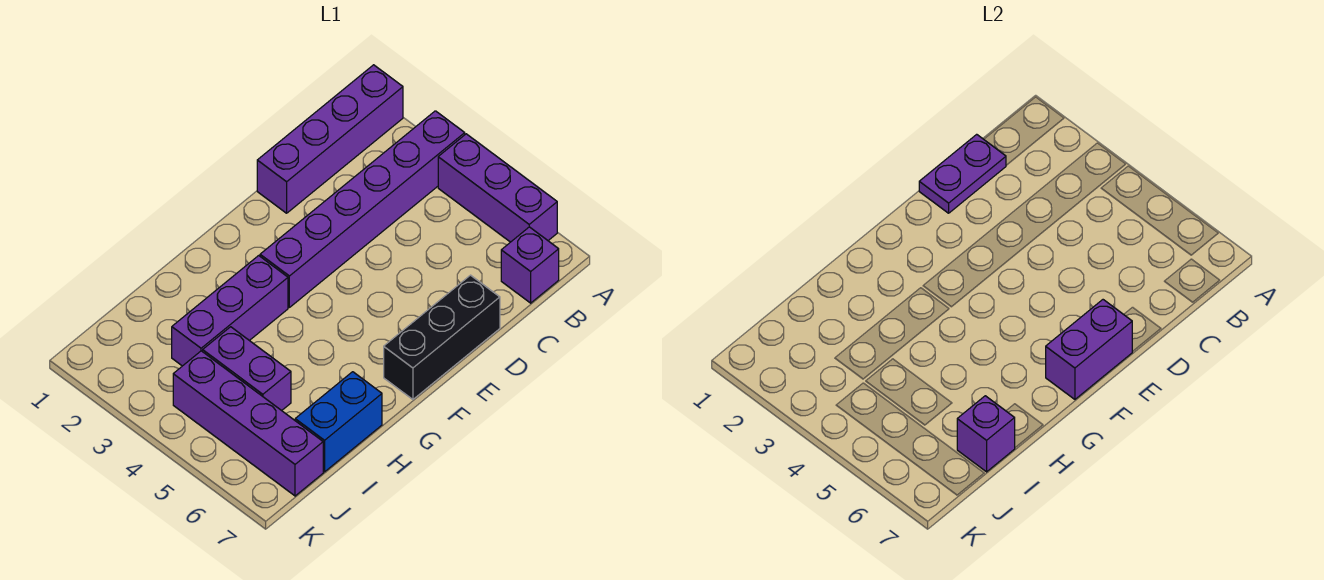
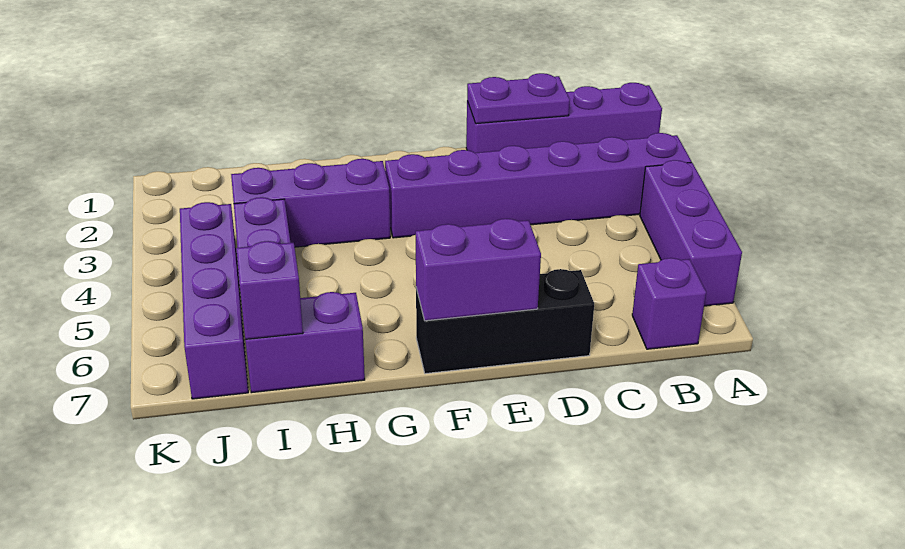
blue 1x2 brick [295,372,382,472] -> purple 1x2 brick [245,292,365,393]

